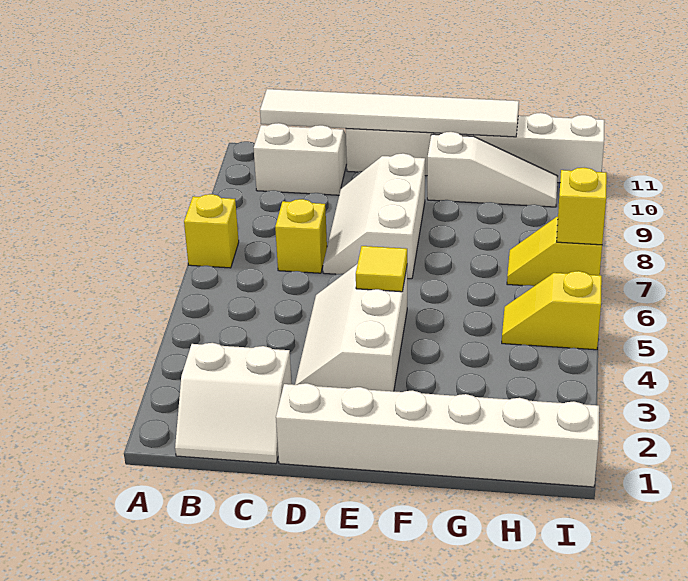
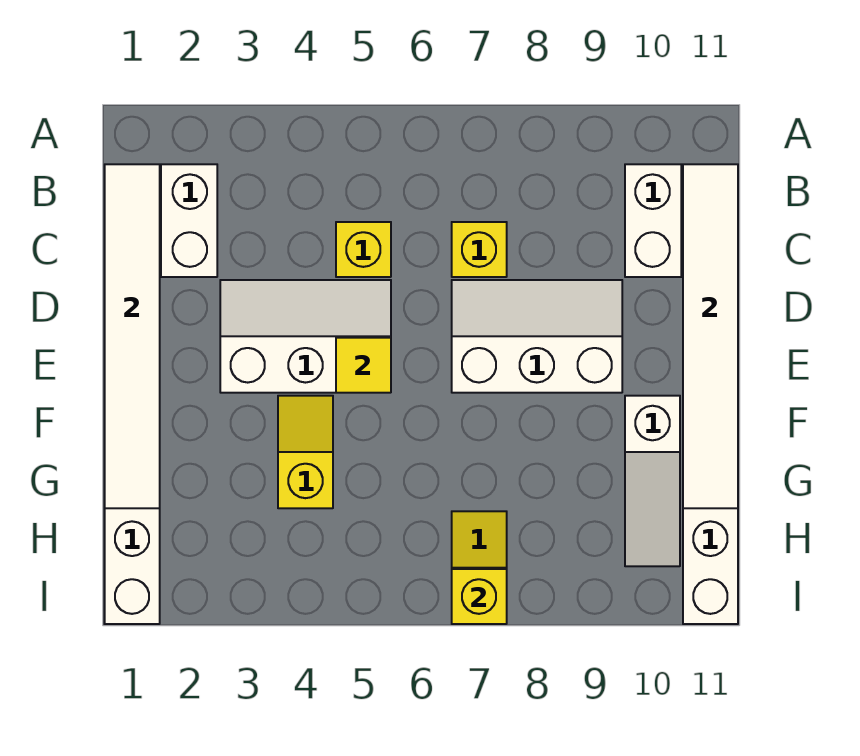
yellow 1x1 brick [184,194,239,268] -> yellow 1x1 brick moved to [336,222,391,277]
none -> white 1x6 tile [105,164,160,508]
yellow 1x2 slope [502,271,602,350] -> yellow 1x2 slope moved to [278,396,333,508]

